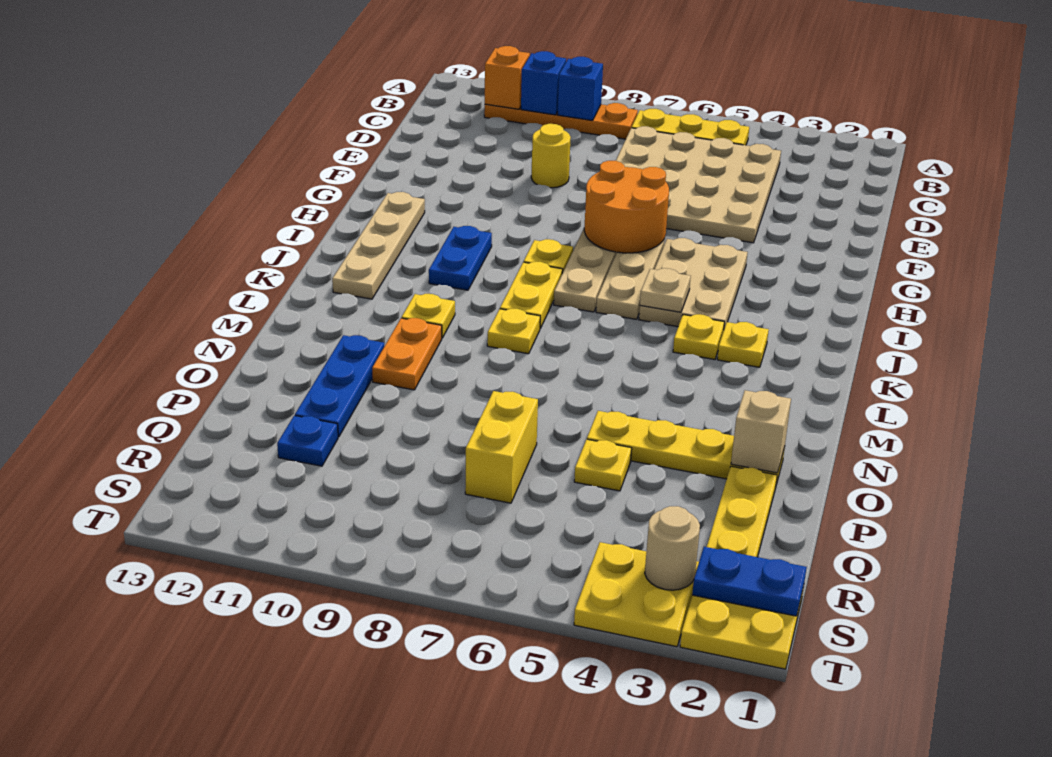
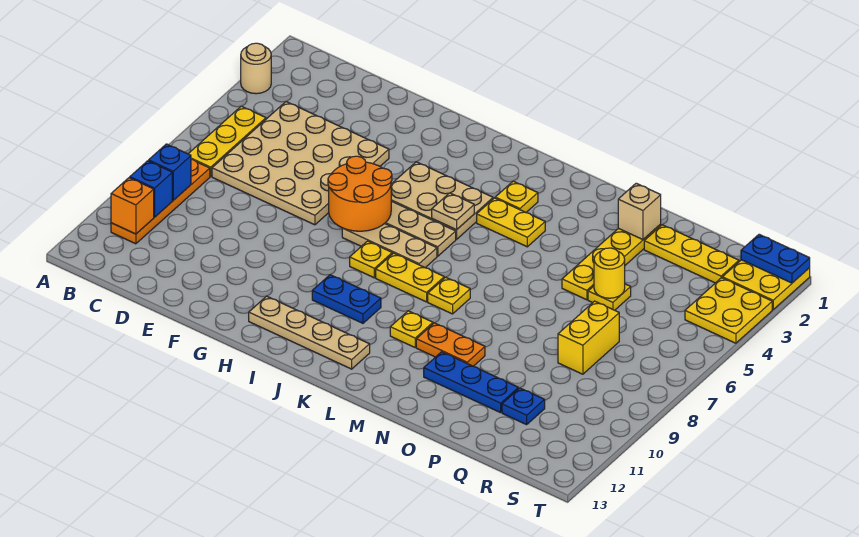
yellow 1x1 round brick [531,124,571,188] -> yellow 1x1 round brick moved to [594,248,625,298]
yellow 1x1 plate [673,314,724,360] -> yellow 1x2 plate [477,198,545,247]
yellow 1x2 brick [465,391,538,503] -> yellow 1x2 brick turned to [558,301,619,374]
blue 1x2 plate [692,547,807,616] -> blue 1x2 plate turned to [741,234,810,283]
tan 1x1 round brick [645,506,700,590] -> tan 1x1 round brick moved to [241,43,271,94]

